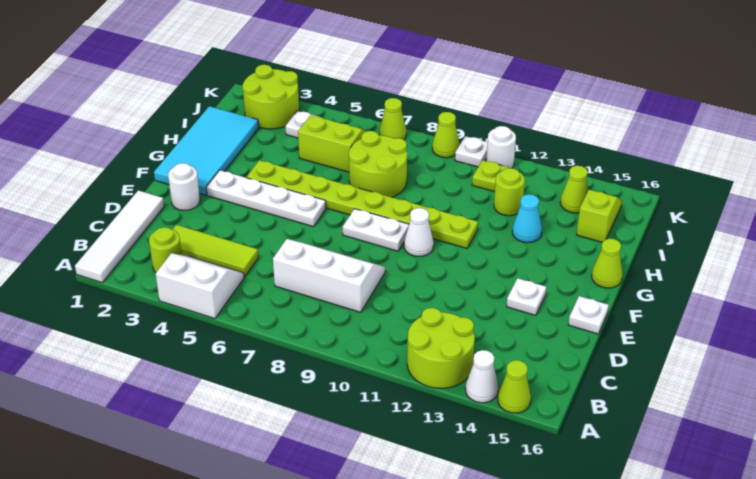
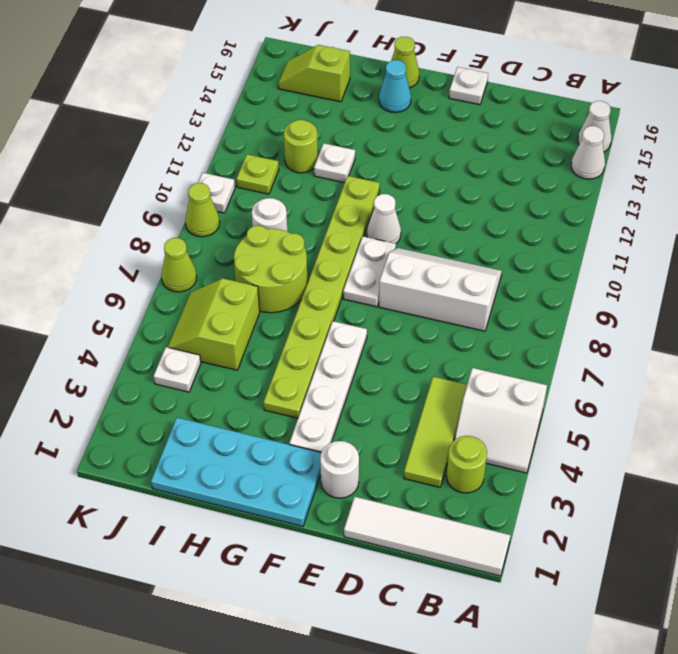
white 2x2 slope [156,253,244,318] -> white 2x2 slope turned to [454,368,547,473]
lime 2x2 round brick [407,308,475,388] -> none
lime 1x1 cone [498,360,531,413] -> white 1x1 cone [578,101,611,152]
white 2x3 slope [273,239,385,312] -> white 2x3 slope turned to [379,248,502,331]
white 1x1 plate [507,278,546,315] -> white 1x1 plate moved to [314,143,355,183]
cyan 2x4 tile [154,106,259,195] -> cyan 2x4 plate [151,418,321,526]
cyan 1x1 cone [512,194,542,243] -> cyan 1x1 cone moved to [379,60,411,113]
lime 2x2 round brick [243,65,299,129] -> none
lime 1x1 cone [560,166,588,213] -> none
white 1x1 round brick [486,126,516,168] -> white 1x1 round brick moved to [252,198,287,231]

